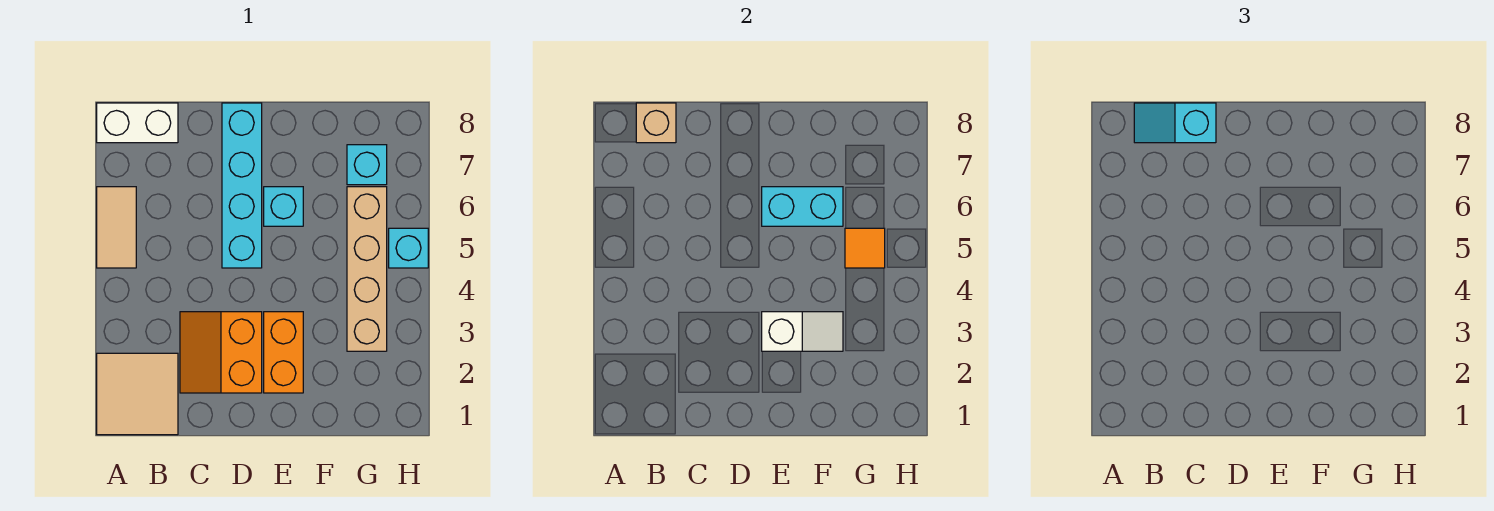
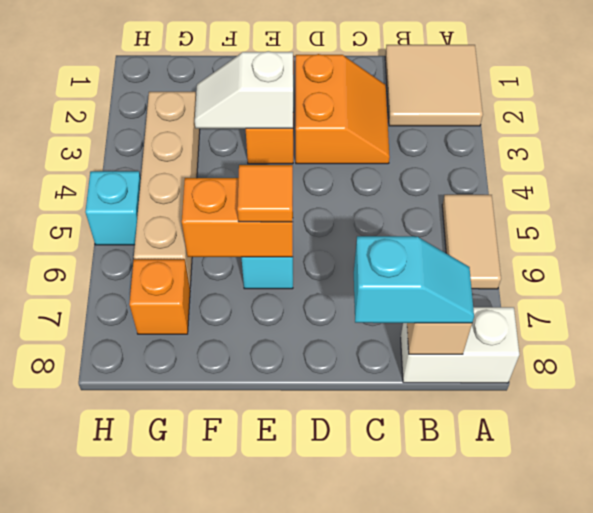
cyan 1x4 brick [222,103,262,268] -> none
cyan 1x2 brick [762,187,843,226] -> orange 1x2 brick [182,178,293,257]
orange 1x1 tile [845,228,885,268] -> orange 1x1 tile moved to [237,165,293,222]
cyan 1x1 brick [347,145,387,185] -> orange 1x1 brick [129,259,190,334]

